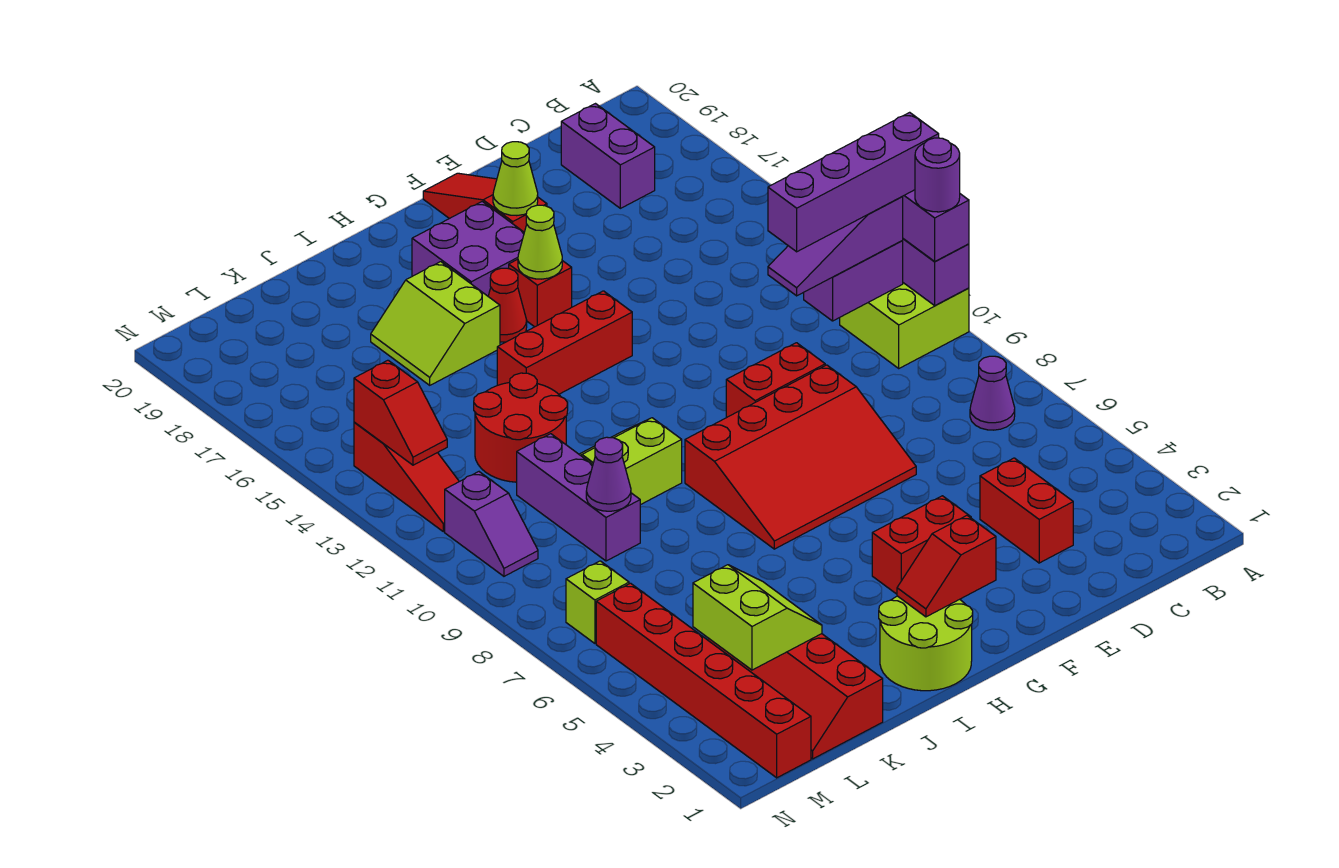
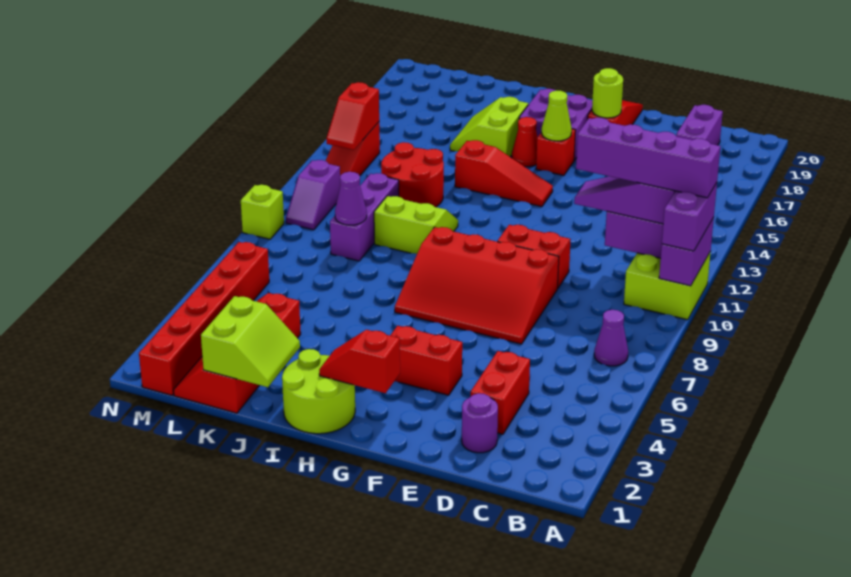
purple 1x1 round brick [915,138,960,212] -> purple 1x1 round brick moved to [462,393,498,453]
lime 1x1 cone [493,142,538,216] -> lime 1x1 round brick [592,68,623,118]
red 1x3 brick [497,291,632,394] -> red 1x3 slope [455,140,553,207]
lime 2x2 slope [693,565,822,670] -> lime 2x2 slope moved to [201,296,300,387]
lime 1x1 brick [566,561,629,643] -> lime 1x1 brick moved to [241,185,284,239]

